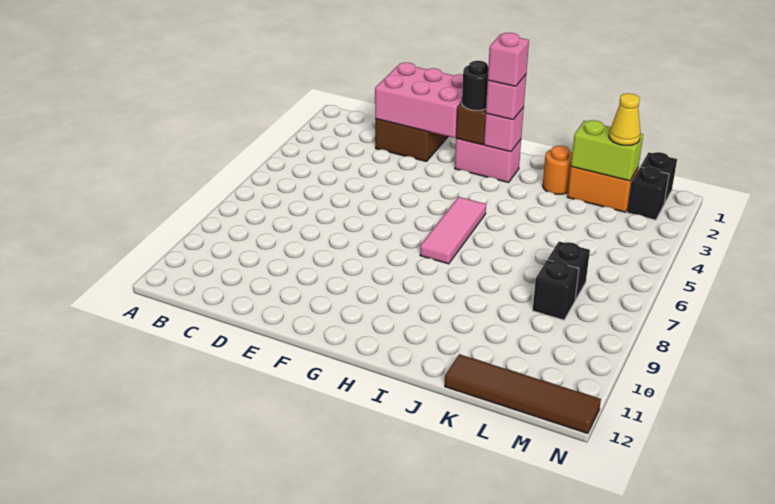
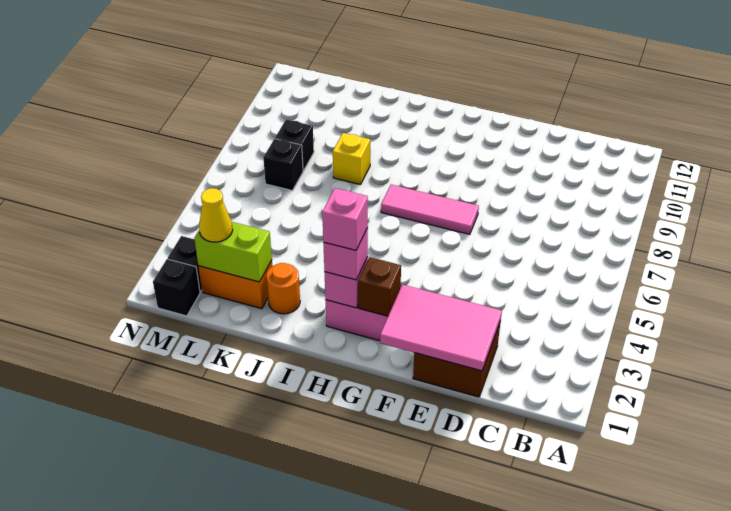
pink 2x3 brick [375,62,463,138] -> pink 2x3 tile [380,285,502,371]
black 1x1 round brick [462,61,488,110] -> none
pink 1x3 tile [420,197,486,264] -> pink 1x3 tile turned to [381,185,479,234]
none -> yellow 1x1 brick [333,133,370,185]
brown 1x4 tile [445,354,601,434] -> none

